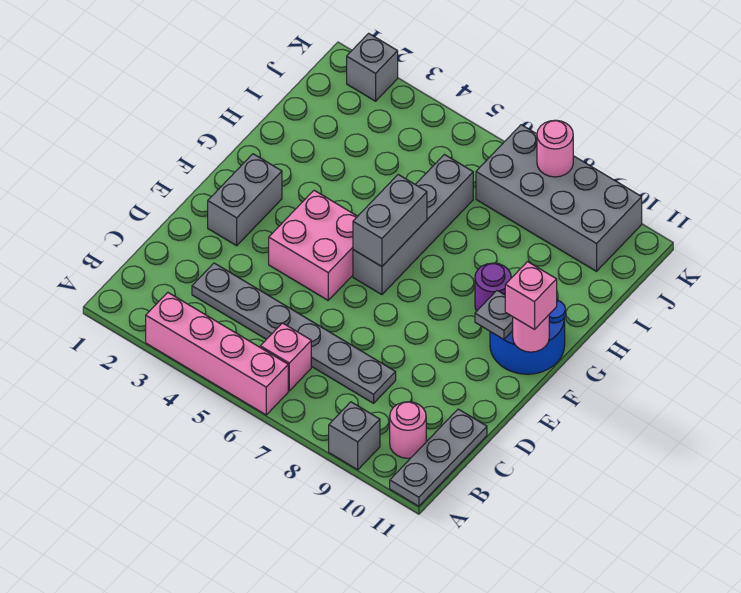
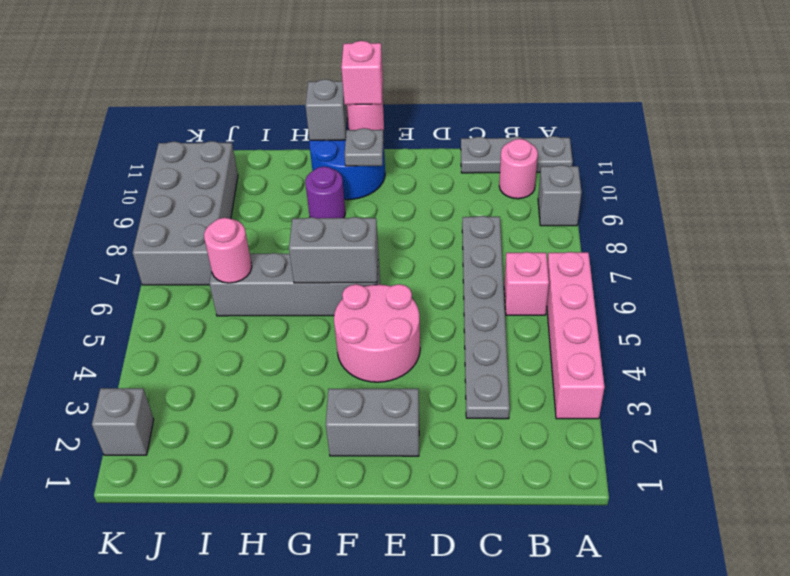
pink 2x2 brick [269,190,358,300] -> pink 2x2 round brick [334,284,420,382]
none -> grey 1x1 brick [306,79,347,140]
pink 1x1 round brick [537,120,573,177] -> pink 1x1 round brick moved to [204,218,252,283]

